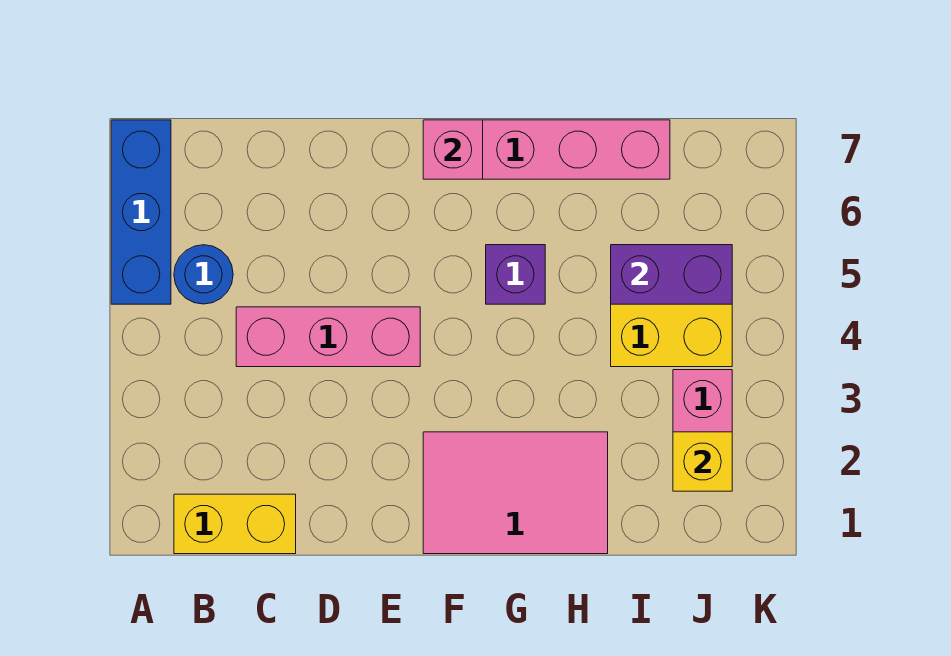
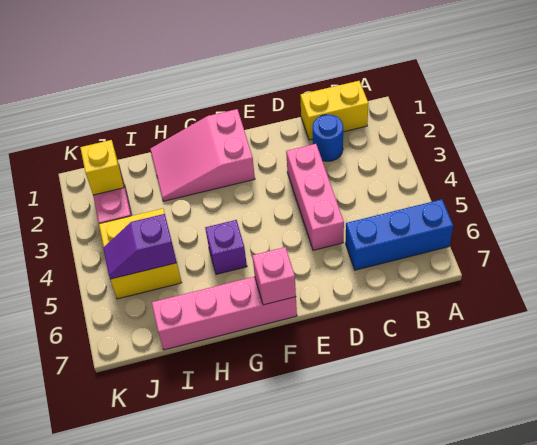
blue 1x3 brick [111,120,171,304] -> blue 1x3 brick turned to [345,199,453,270]
blue 1x1 round brick [174,245,233,304] -> blue 1x1 round brick moved to [313,114,343,161]
pink 1x3 brick [236,307,420,367] -> pink 1x3 brick turned to [286,144,344,250]
pink 2x3 tile [423,432,608,554] -> pink 2x3 slope [150,109,255,201]
purple 1x2 brick [611,245,732,304] -> purple 1x2 slope [103,214,177,279]

